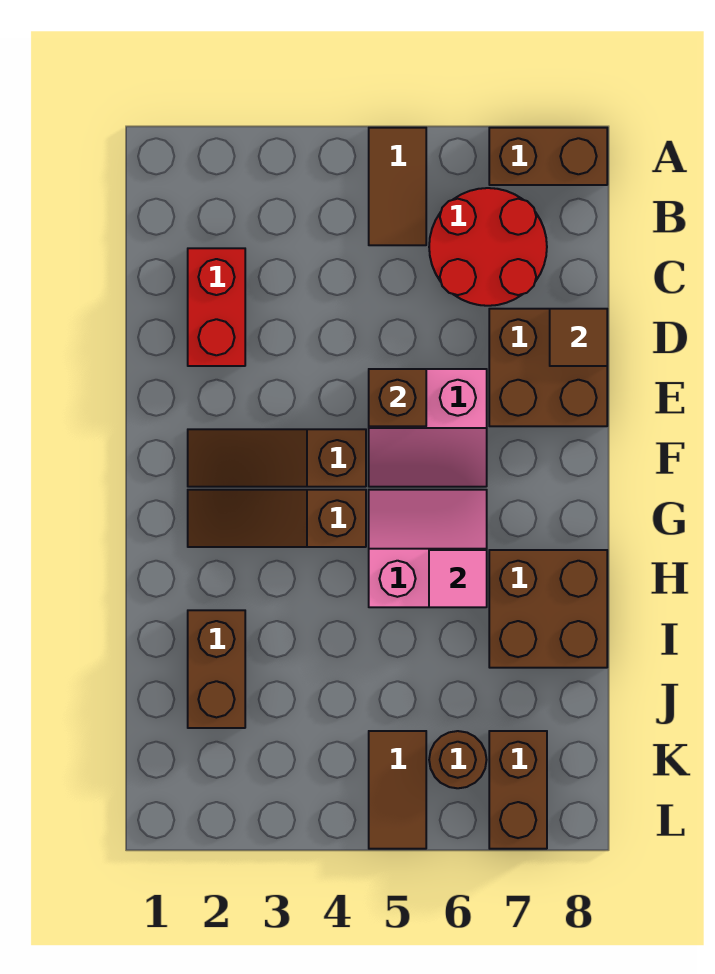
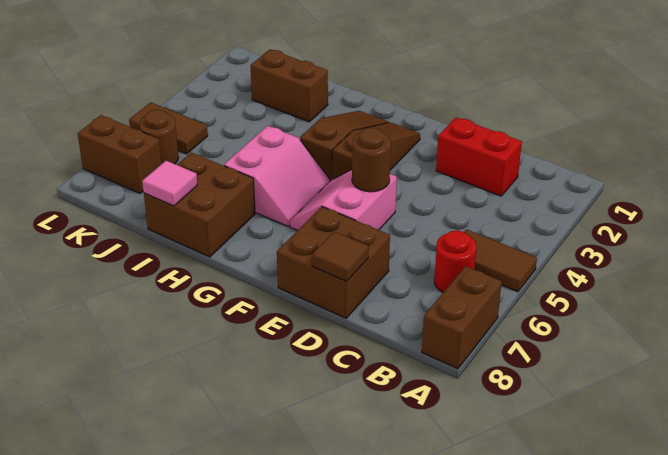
red 2x2 round brick [429,188,547,306] -> red 1x1 round brick [434,230,476,292]
brown 1x1 brick [369,369,426,426] -> brown 1x1 round brick [352,128,391,192]
pink 1x1 tile [429,550,487,607] -> pink 1x1 tile moved to [142,161,197,206]

